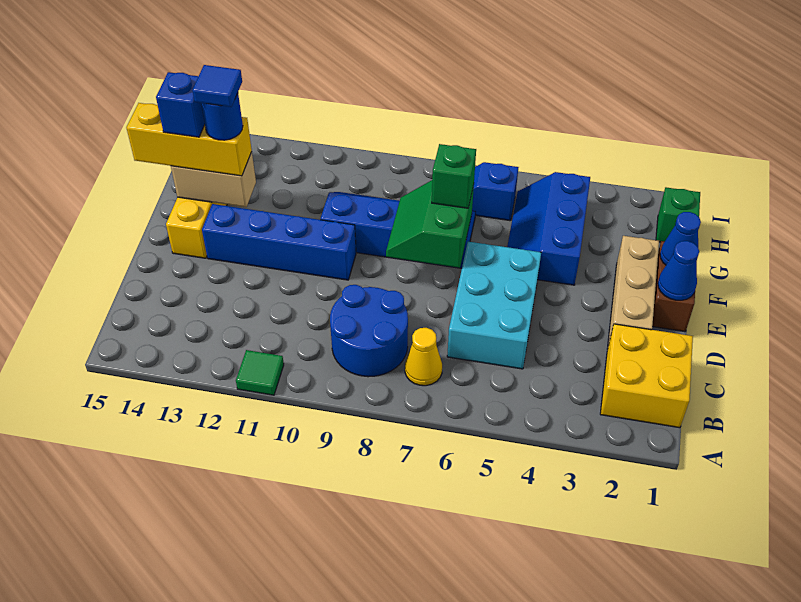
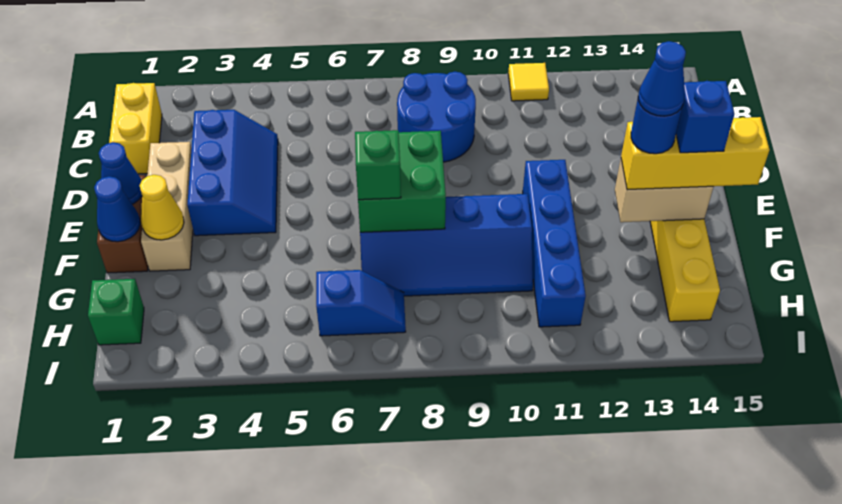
green 1x1 tile [236,350,284,395] -> yellow 1x1 tile [508,63,549,101]
yellow 2x2 brick [600,324,693,428] -> yellow 1x2 brick [109,83,162,174]
yellow 1x1 cone [405,328,442,386] -> yellow 1x1 cone moved to [140,175,184,240]
cyan 2x3 brick [447,242,541,369] -> none
green 2x2 slope [386,180,474,268] -> green 2x2 brick [358,131,446,232]
blue 1x4 brick [202,204,356,280] -> blue 1x4 brick turned to [523,160,586,327]
blue 2x3 slope [507,172,590,285] -> blue 2x3 slope moved to [187,110,278,236]
blue 1x1 tile [192,65,242,107] -> blue 1x1 cone [638,41,686,116]

